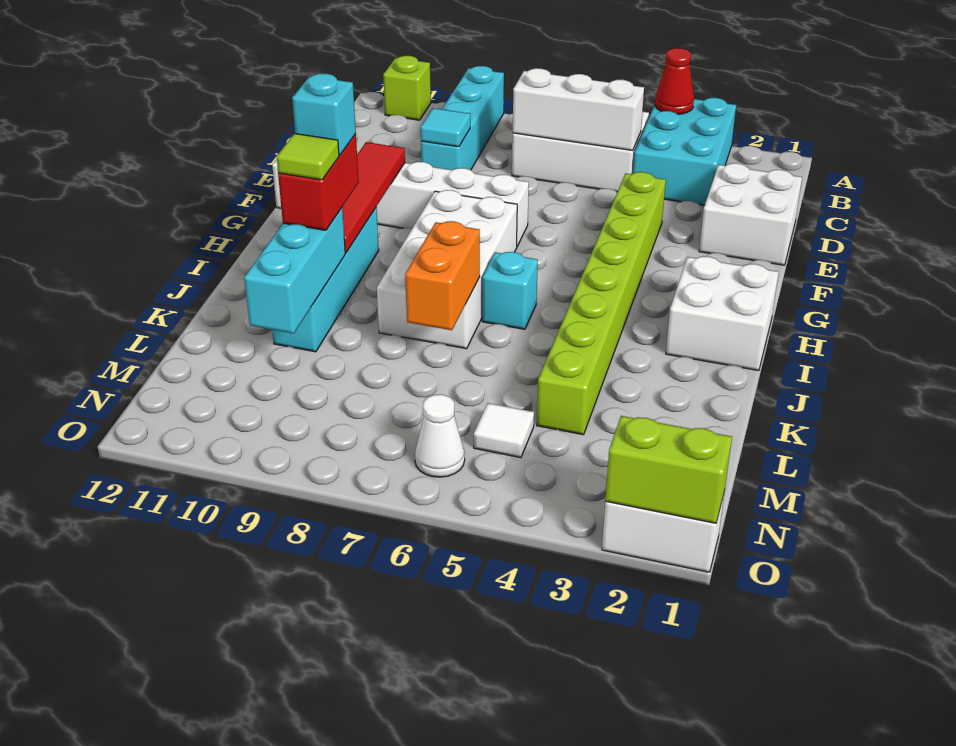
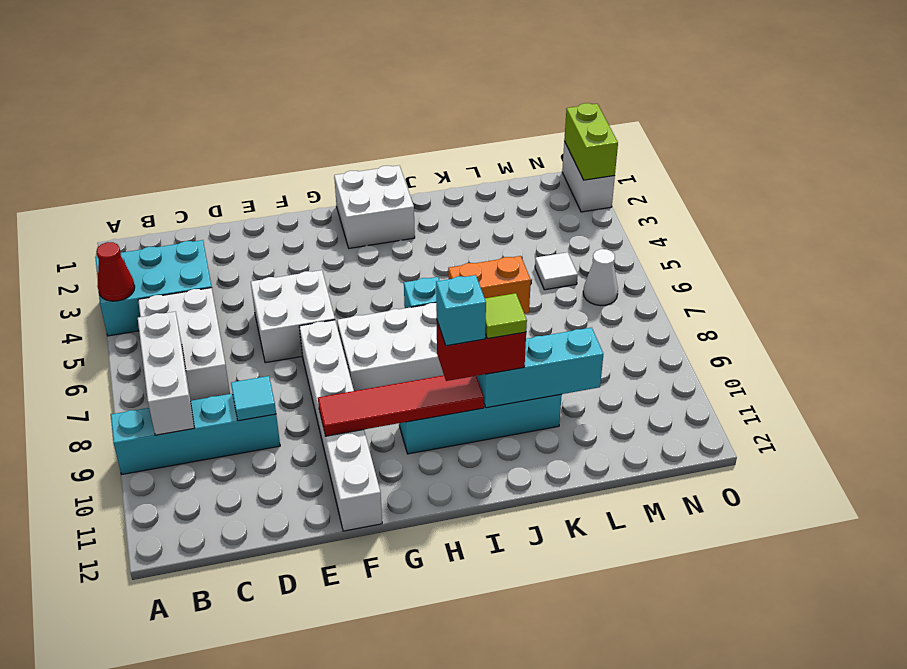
lime 1x1 brick [383,56,431,120] -> none
white 1x3 brick [513,68,644,150] -> white 1x3 brick moved to [138,312,194,435]
white 2x2 brick [699,163,802,265] -> white 2x2 brick moved to [251,270,335,363]
lime 1x8 brick [537,172,666,435] -> none

